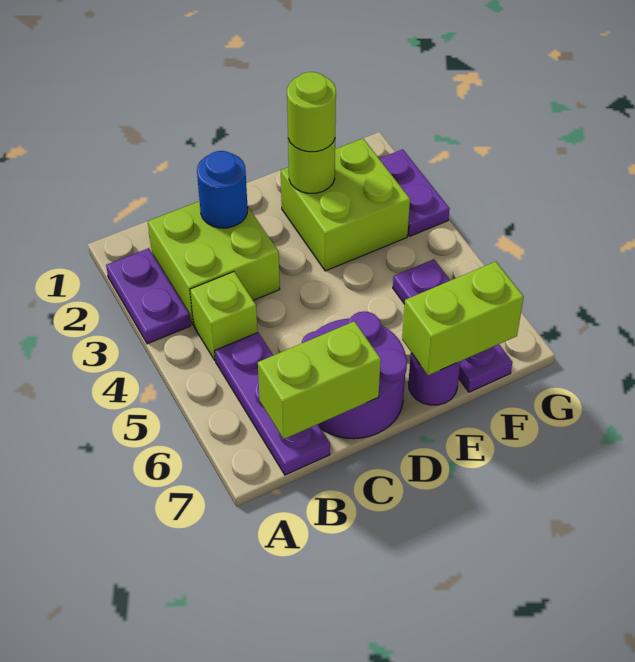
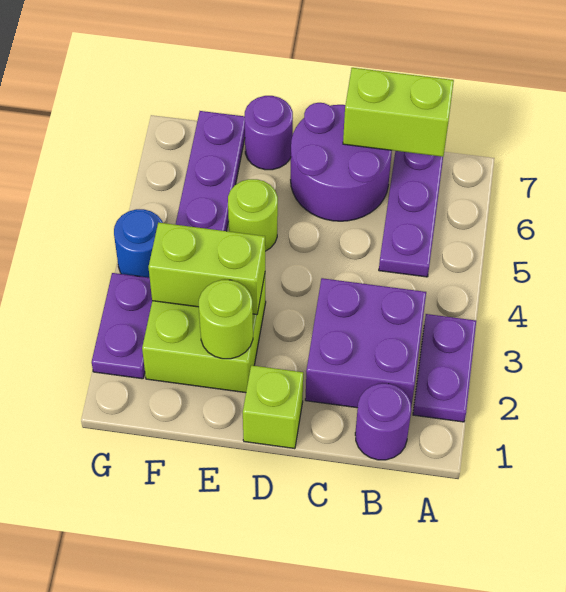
none -> purple 1x1 round brick [355,384,411,460]
lime 2x2 brick [148,201,280,325] -> purple 2x2 brick [305,278,426,408]
lime 1x1 brick [190,272,257,360] -> lime 1x1 brick moved to [243,365,303,449]
blue 1x1 round brick [197,151,248,228] -> blue 1x1 round brick moved to [114,209,163,278]
lime 1x1 round brick [287,72,336,152] -> lime 1x1 round brick moved to [228,179,278,251]
lime 1x2 brick [402,262,524,375] -> lime 1x2 brick moved to [148,222,265,315]

